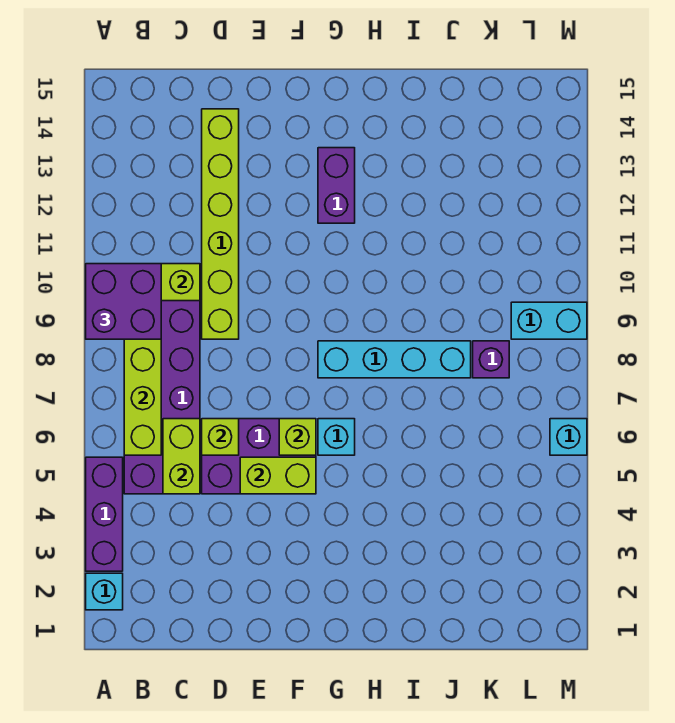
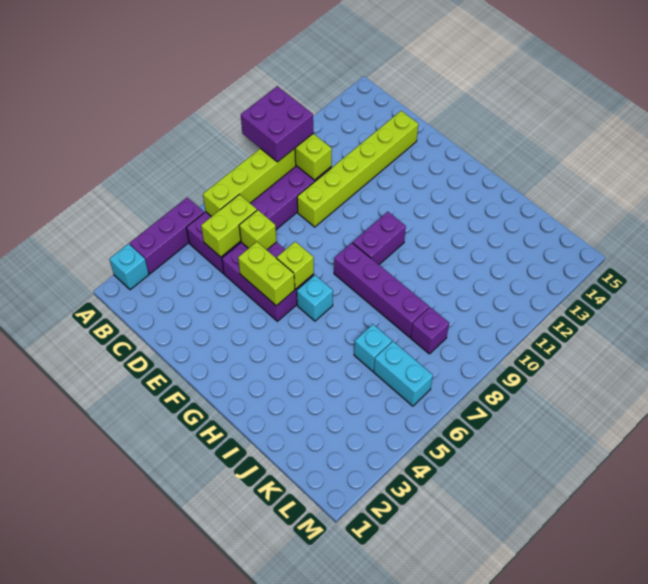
cyan 1x4 brick [318,341,471,378] -> purple 1x4 brick [334,243,429,337]
purple 1x2 brick [318,148,355,223] -> purple 1x2 brick moved to [353,212,406,264]
cyan 1x2 brick [511,302,587,339] -> cyan 1x2 brick moved to [374,341,433,406]
cyan 1x1 brick [550,419,587,455] -> cyan 1x1 brick moved to [354,324,392,371]

